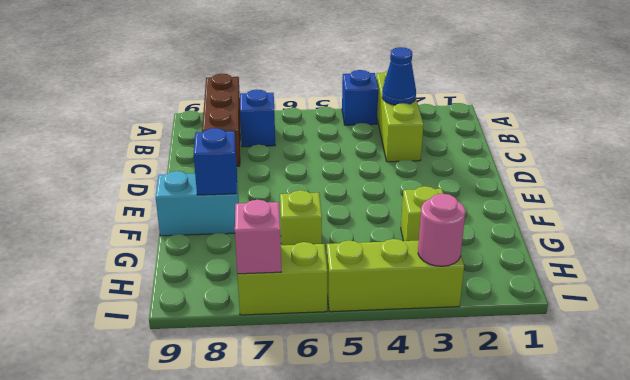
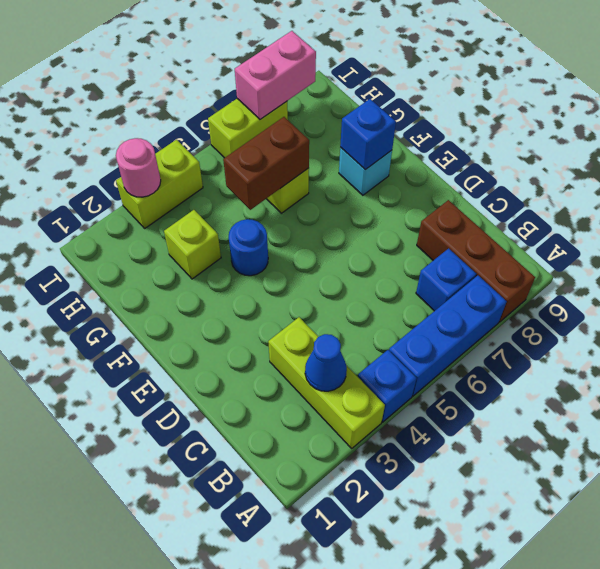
none -> blue 1x3 brick [389,276,507,396]
none -> blue 1x1 round brick [229,219,268,276]
cyan 1x2 brick [156,171,239,236] -> cyan 1x1 brick [339,147,392,195]
none -> brown 1x2 brick [223,117,309,210]
lime 1x3 brick [327,239,464,312] -> lime 1x2 brick [116,140,203,228]
pink 1x1 brick [235,200,281,274] -> pink 1x2 brick [235,31,316,119]

